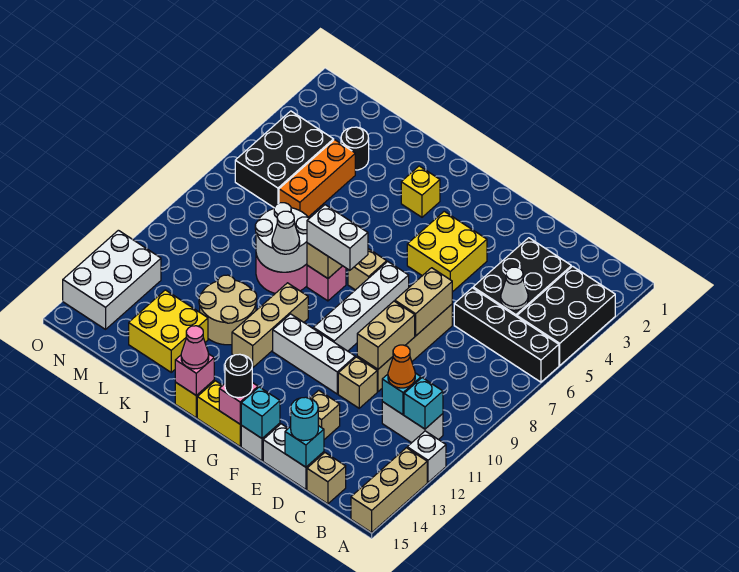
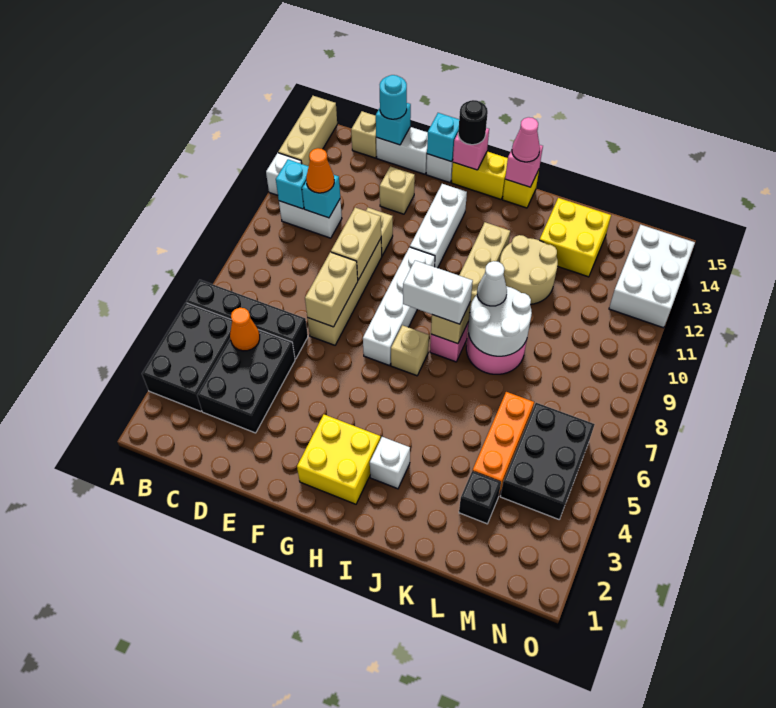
white 1x1 cone [501,267,528,310] -> orange 1x1 cone [230,308,260,351]
yellow 2x2 brick [407,211,487,292] -> yellow 2x2 brick moved to [297,415,381,504]
white 1x3 brick [273,314,355,394] -> white 1x3 brick turned to [410,184,467,268]
yellow 1x1 brick [401,166,440,217] -> white 1x1 brick [370,437,410,489]
black 1x1 round brick [341,127,369,170] -> black 1x1 brick [459,471,501,524]

